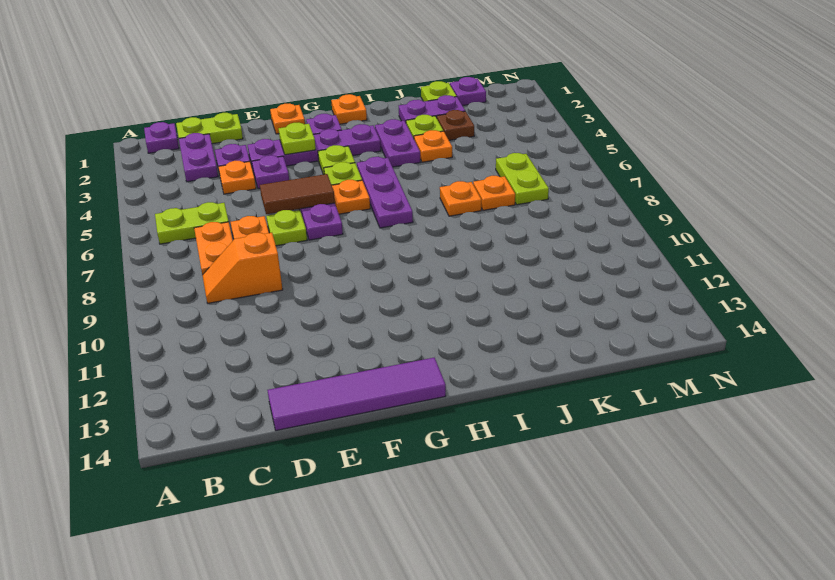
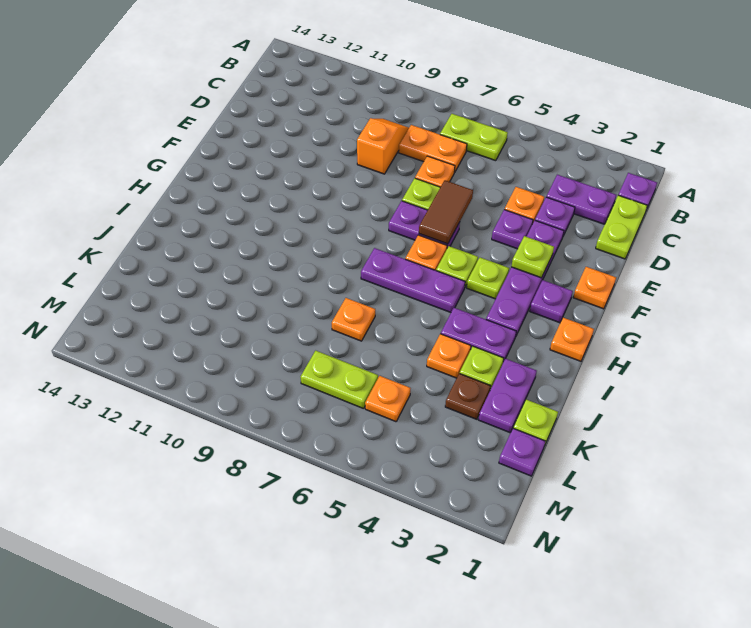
lime 1x2 plate [155,202,229,244] -> lime 1x2 plate turned to [440,114,508,161]
purple 1x4 tile [267,358,446,431] -> none
orange 1x1 plate [473,176,515,210] -> orange 1x1 plate moved to [365,376,410,422]

